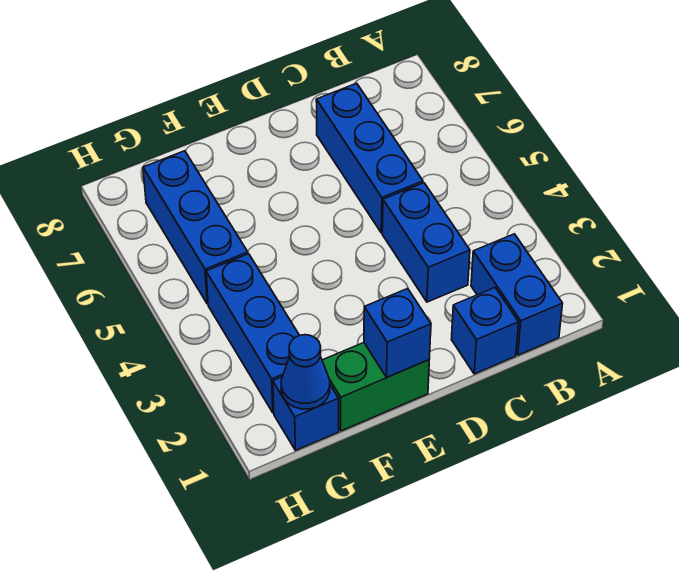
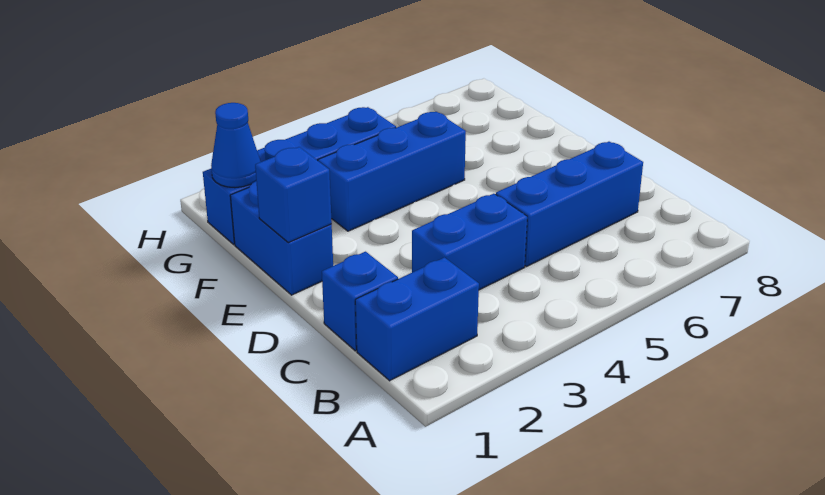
green 1x2 brick [322,343,429,431] -> blue 1x2 brick [230,181,333,295]
blue 1x3 brick [143,151,248,304] -> blue 1x3 brick moved to [318,112,466,231]

